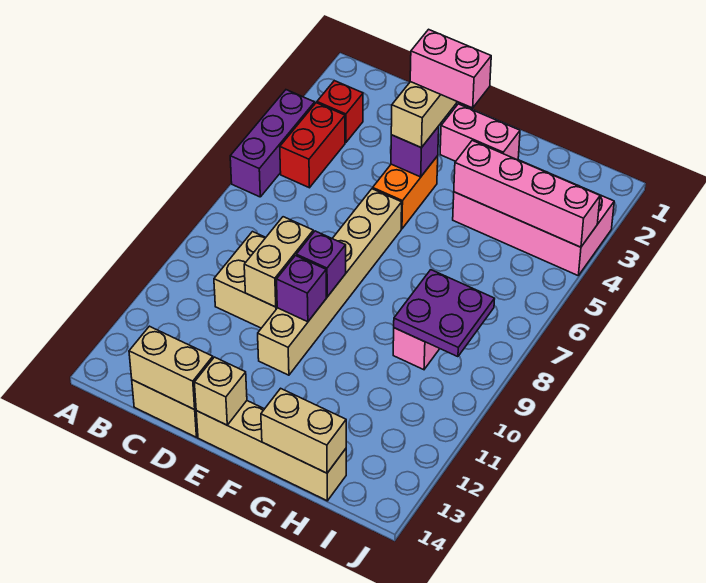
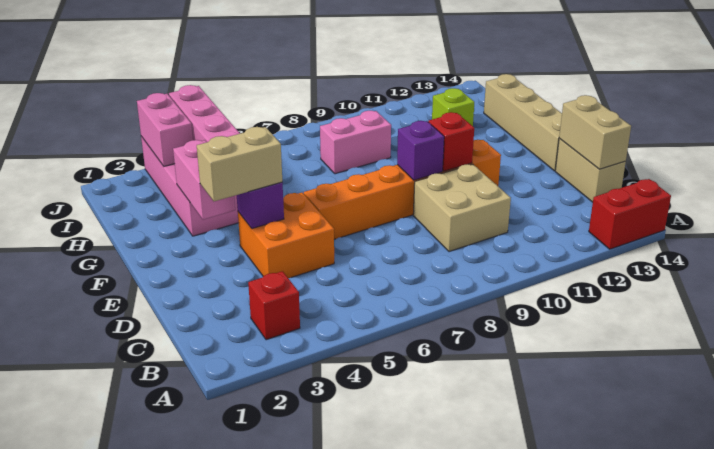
purple 1x3 brick [230,90,315,197] -> none
red 1x2 brick [280,103,345,188] -> red 1x2 brick moved to [589,179,671,249]
tan 1x2 brick [244,217,313,307] -> none
pink 1x2 brick [410,29,491,108] -> pink 1x2 brick moved to [137,93,193,166]
orange 1x2 brick [373,156,438,229] -> orange 2x2 brick [238,193,334,278]
tan 1x6 brick [258,189,402,375] -> orange 1x6 brick [304,140,501,239]
purple 1x1 brick [277,256,326,322] -> red 1x1 brick [428,112,474,171]
tan 1x1 brick [194,357,247,425] -> none
tan 1x2 brick [261,388,346,473] -> none
purple 2x2 plate [394,270,494,357] -> none
none -> lime 1x1 brick [432,88,474,126]

